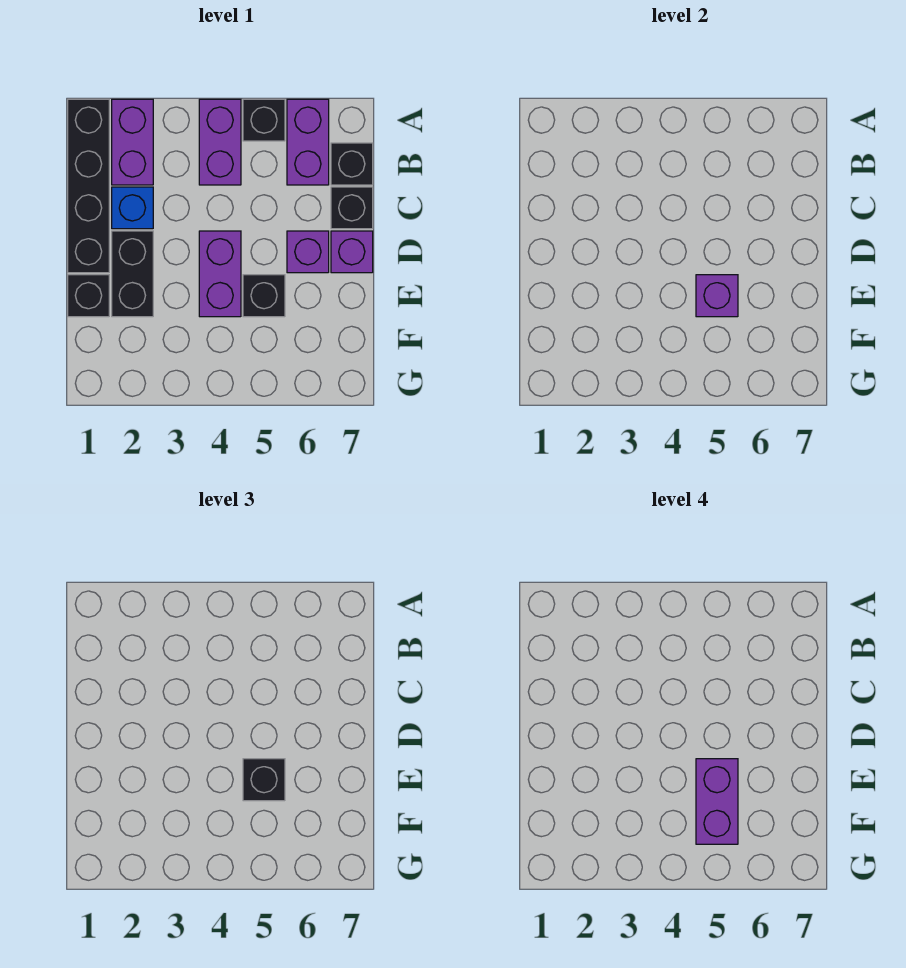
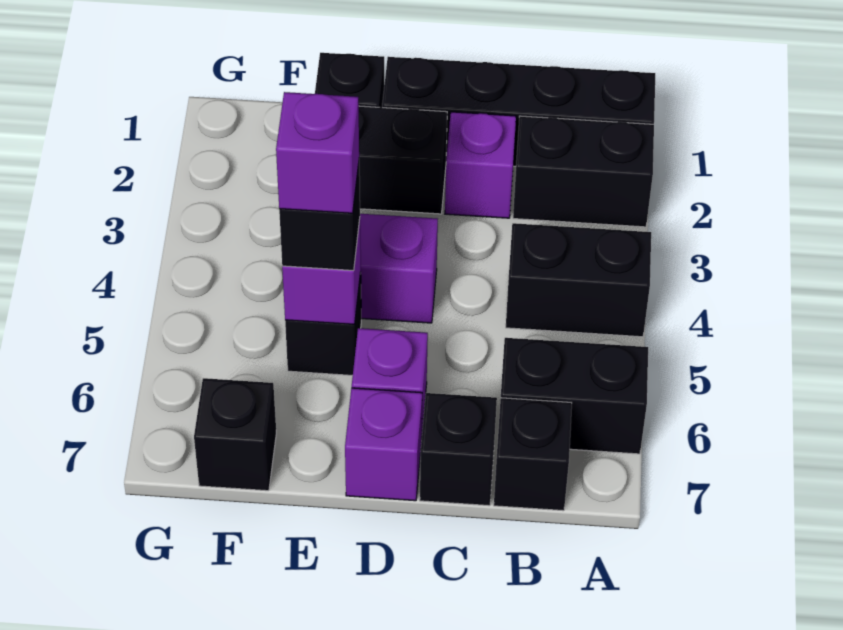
purple 1x2 brick [112,99,153,185] -> black 1x2 brick [513,116,654,227]
purple 1x2 brick [199,99,241,185] -> black 1x2 brick [506,223,651,337]
black 1x1 brick [243,99,285,141] -> black 1x1 brick moved to [194,378,276,491]
purple 1x2 brick [287,99,329,185] -> black 1x2 brick [501,338,648,454]
blue 1x1 brick [112,187,153,229] -> purple 1x1 brick [445,112,516,218]
purple 1x2 brick [696,759,738,844] -> purple 1x1 brick [276,92,359,213]

